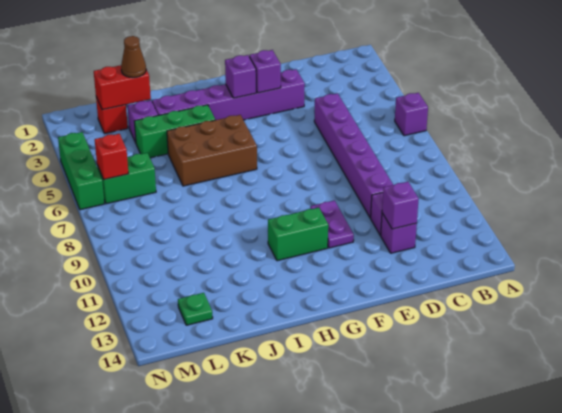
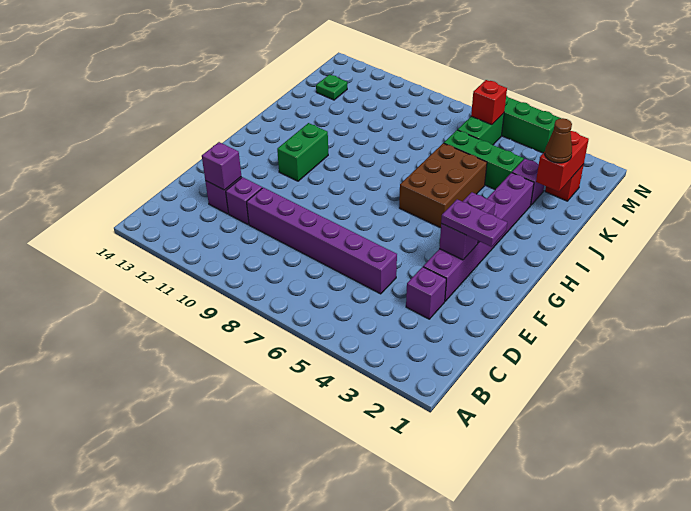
purple 1x1 brick [395,93,428,136] -> purple 1x1 brick moved to [406,267,446,319]
purple 1x2 plate [310,201,354,248] -> purple 1x2 plate moved to [441,199,507,247]
green 1x3 brick [134,105,215,158] -> green 1x3 brick turned to [444,130,524,190]

